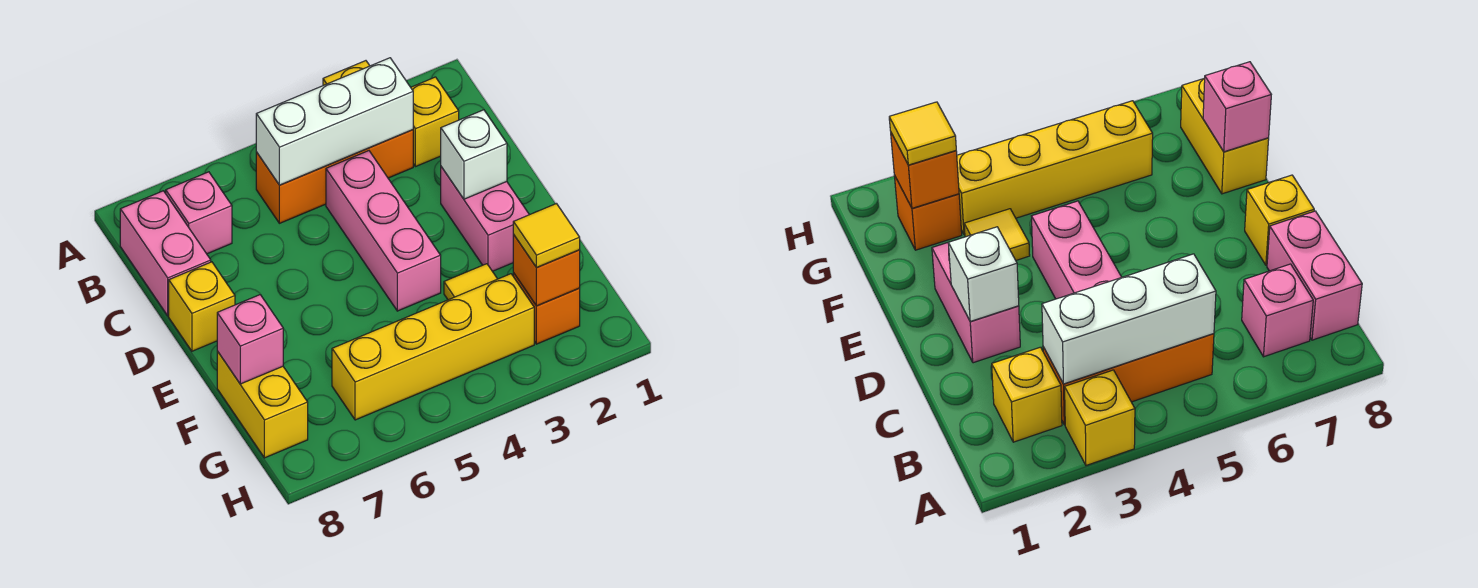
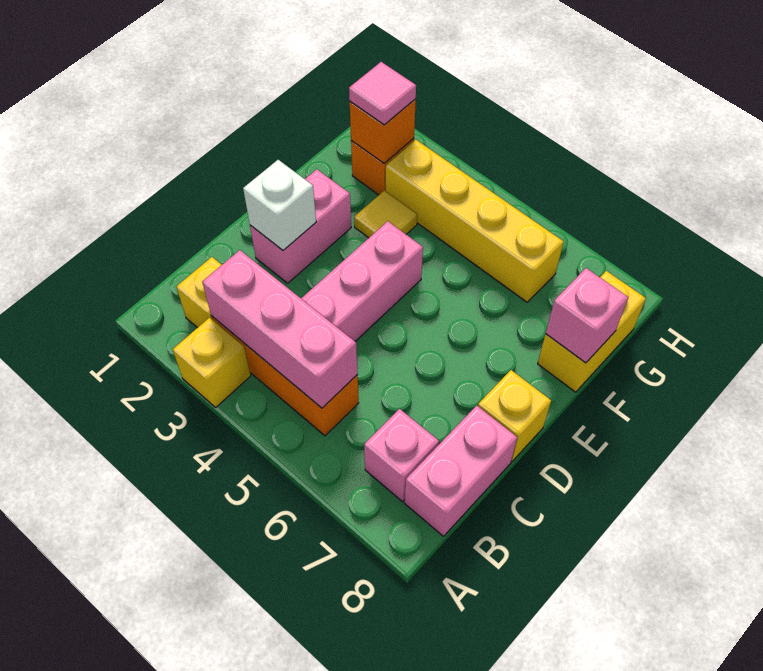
white 1x3 brick [256,58,413,185] -> pink 1x3 brick [202,250,357,408]
yellow 1x1 tile [513,204,580,268] -> pink 1x1 tile [349,62,416,125]

